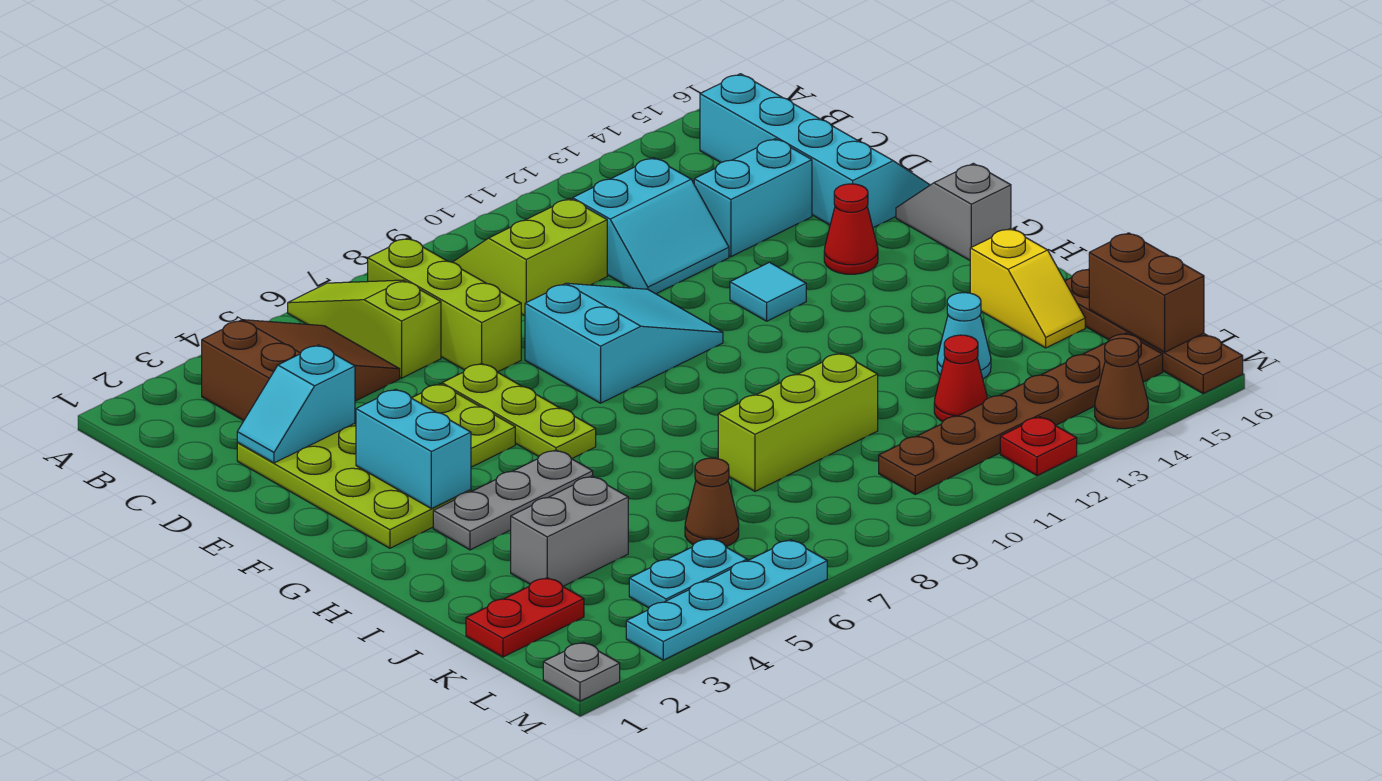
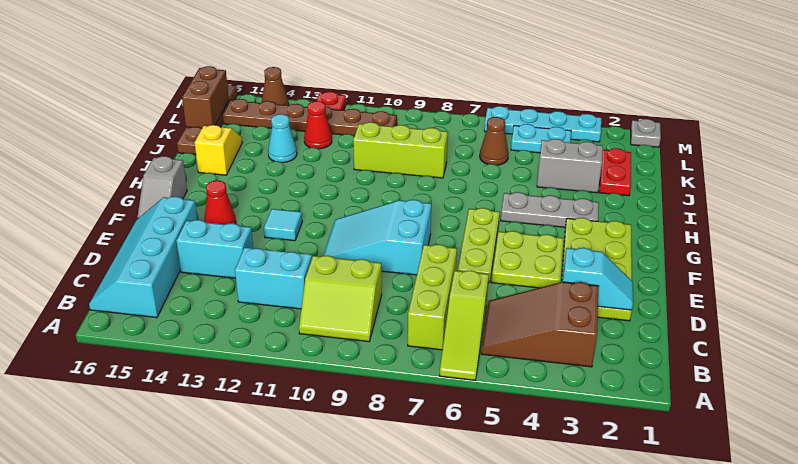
cyan 1x2 brick [356,389,471,509] -> none
red 1x2 plate [466,578,584,657] -> red 1x2 plate turned to [599,148,631,196]

